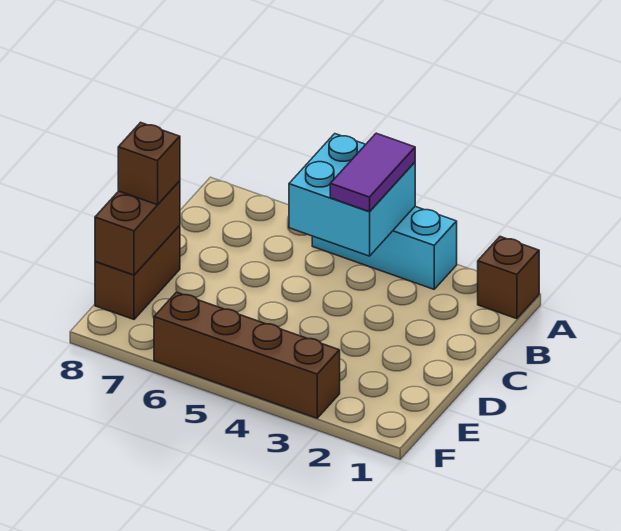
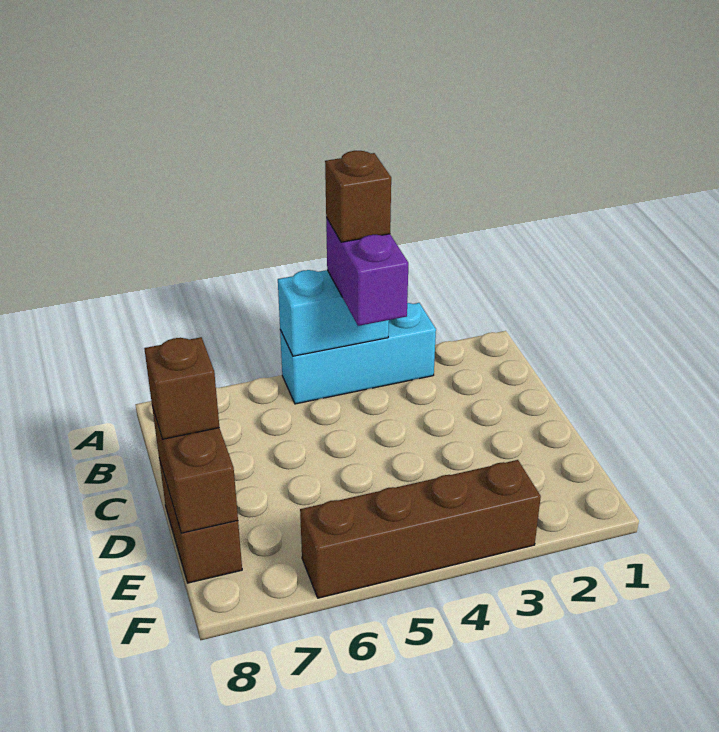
brown 1x1 brick [478,237,539,319] -> brown 1x1 brick moved to [325,151,391,242]
cyan 2x2 brick [289,134,415,256] -> cyan 1x2 brick [278,270,389,356]
purple 1x2 tile [330,133,415,212] -> purple 1x2 brick [326,217,408,326]

